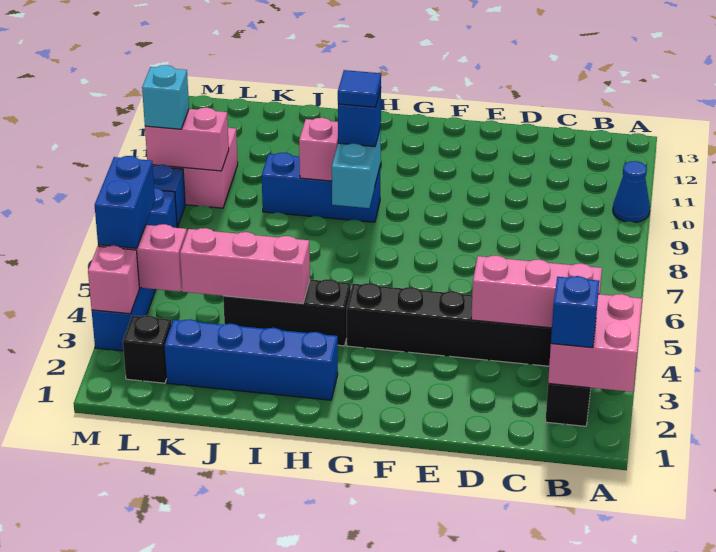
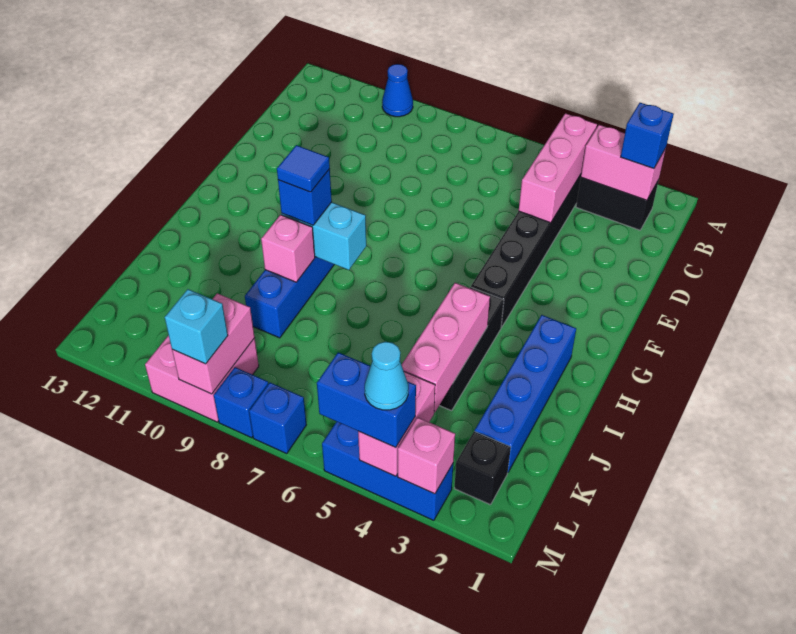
pink 2x2 brick [548,294,642,392] -> pink 1x2 brick [581,125,666,200]
none -> cyan 1x1 cone [365,342,408,410]

